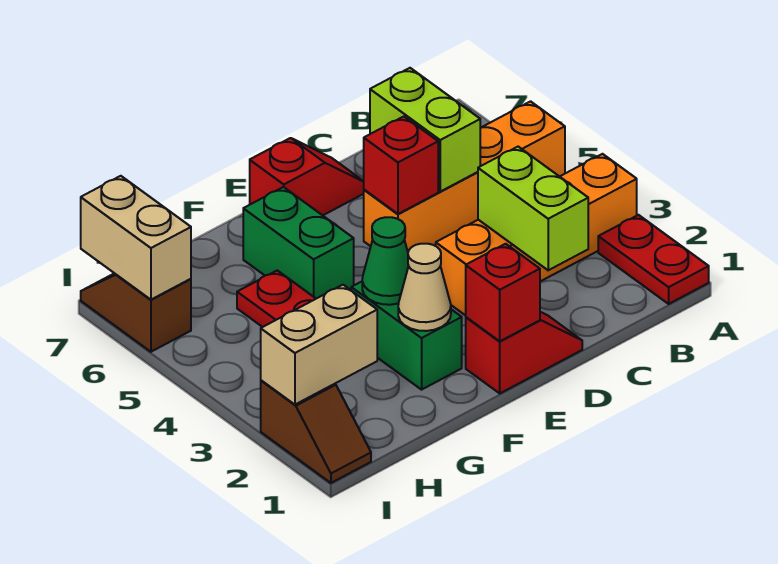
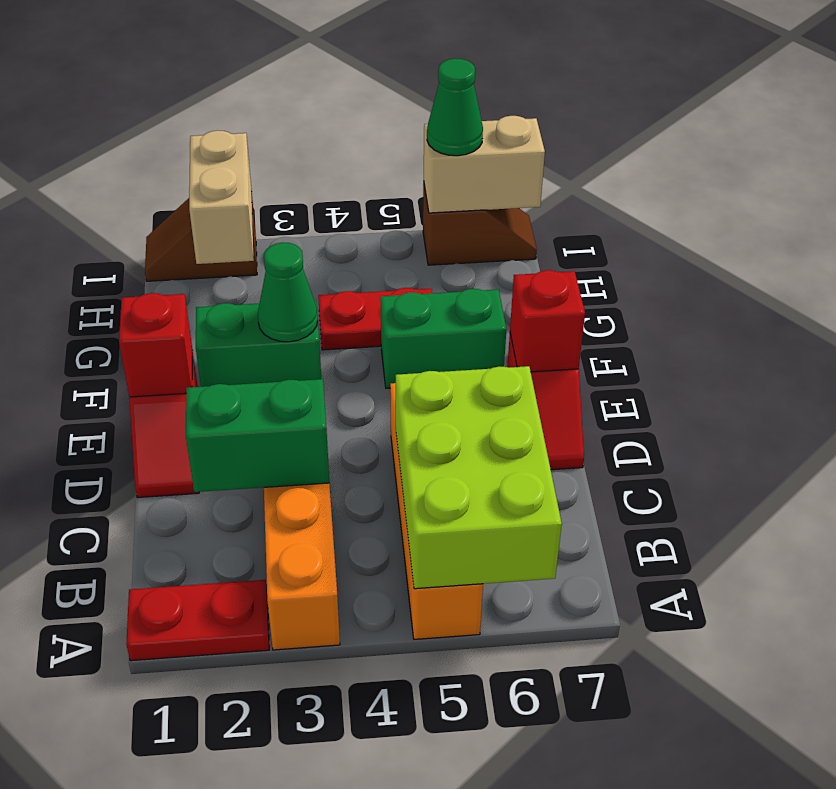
lime 1x2 brick [478,147,588,270] -> green 1x2 brick [186,379,329,492]
lime 1x2 brick [370,68,480,191] -> lime 2x3 brick [396,366,562,589]
red 1x1 brick [364,117,438,214] -> red 1x1 brick moved to [510,270,585,372]
tan 1x1 cone [398,244,451,331] -> none
none -> green 1x1 cone [427,59,483,156]

